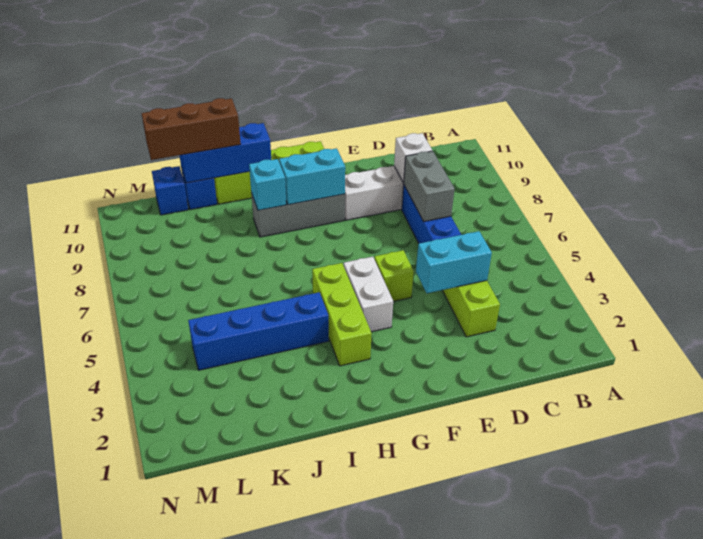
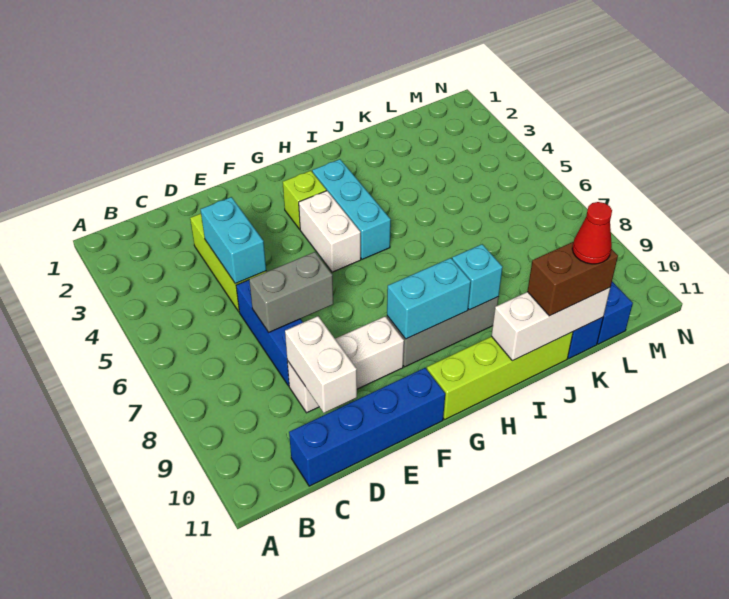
cyan 1x2 brick [416,231,492,293] -> cyan 1x2 brick turned to [200,197,266,284]
grey 1x2 brick [404,151,455,222] -> grey 1x2 brick turned to [249,252,333,332]
white 1x1 brick [394,133,432,183] -> white 1x2 brick [285,316,357,413]
lime 1x1 brick [374,250,414,301] -> lime 1x1 brick moved to [283,171,326,229]
lime 1x3 brick [312,263,372,366] -> cyan 1x3 brick [312,159,391,259]
blue 1x4 brick [188,292,329,370] -> blue 1x4 brick moved to [289,368,445,486]
blue 1x3 brick [179,123,271,183] -> white 1x3 brick [491,288,610,361]
brown 1x3 brick [142,98,241,160] -> brown 1x2 brick [527,242,618,316]
none -> red 1x1 cone [572,202,612,264]

